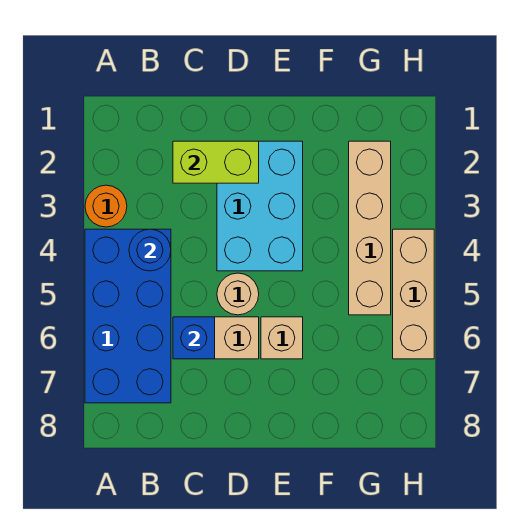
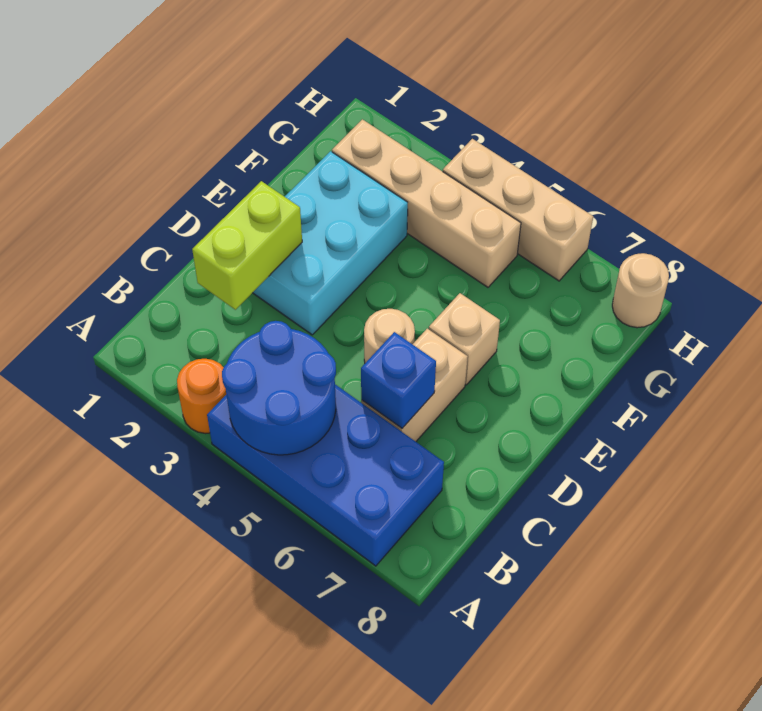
blue 1x1 round brick [129,229,171,271] -> blue 2x2 round brick [222,321,336,455]
cyan 2x3 brick [217,141,303,271] -> cyan 2x3 brick turned to [253,151,408,335]
none -> tan 1x1 round brick [612,253,669,328]

